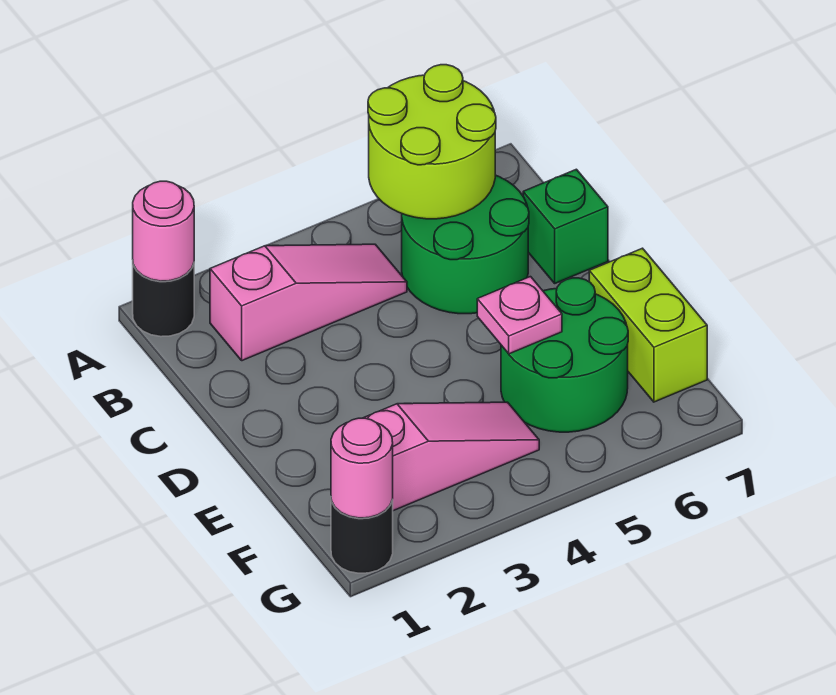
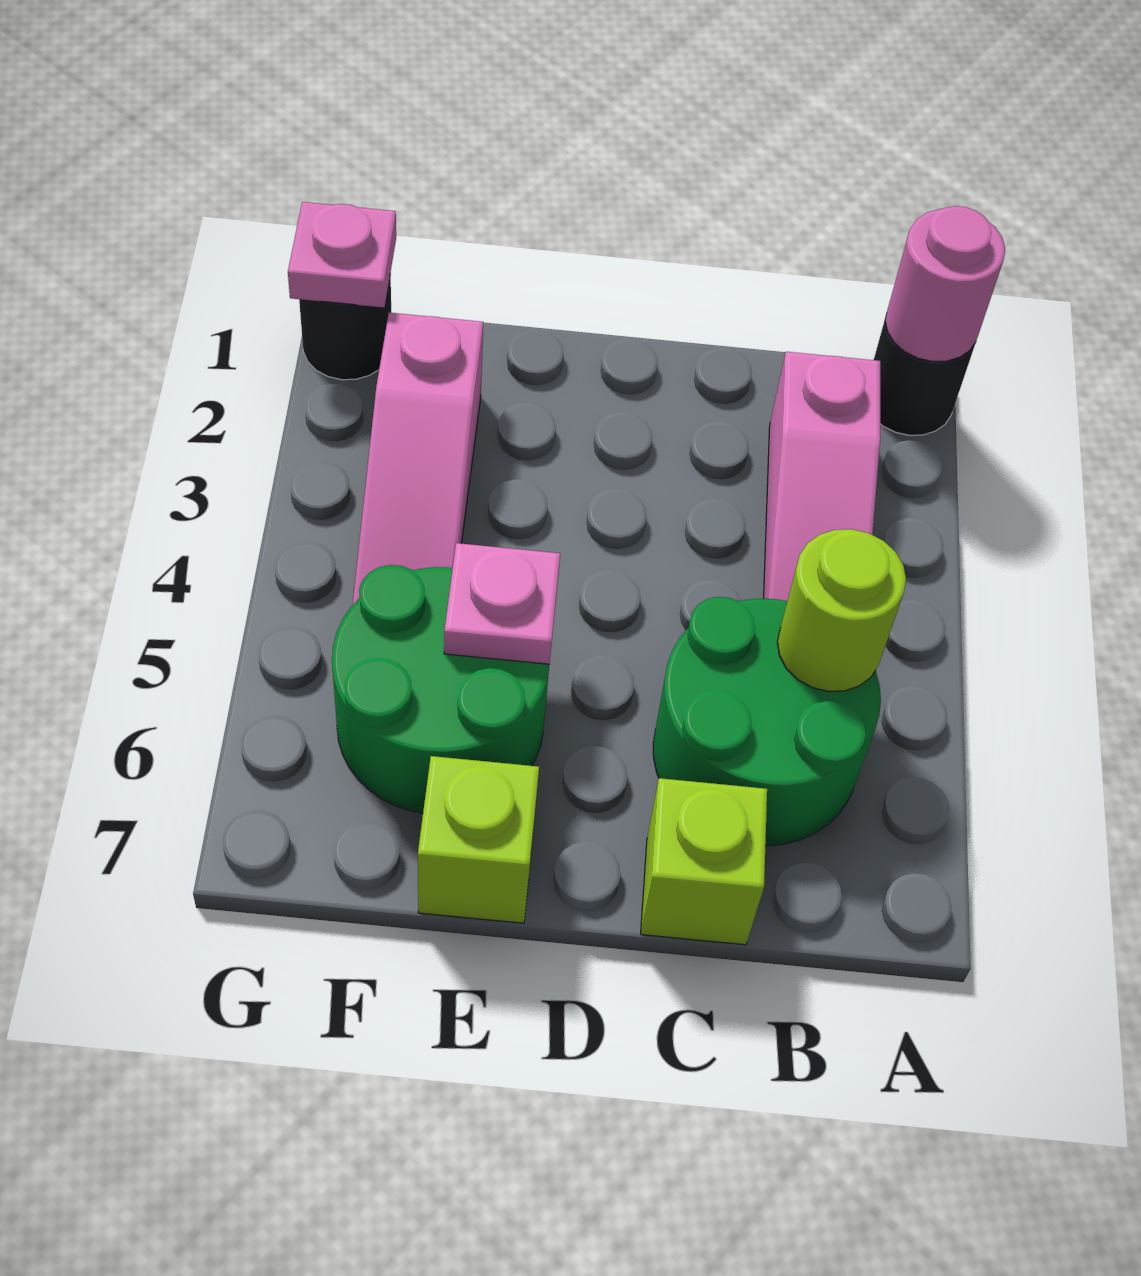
lime 2x2 round brick [368,65,496,219] -> lime 1x1 round brick [777,529,906,691]
green 1x1 brick [523,169,608,283] -> lime 1x1 brick [641,778,767,945]
lime 1x2 brick [589,248,707,402] -> lime 1x1 brick [418,756,539,923]
pink 1x1 round brick [331,418,393,518] -> pink 1x1 plate [288,202,396,308]

